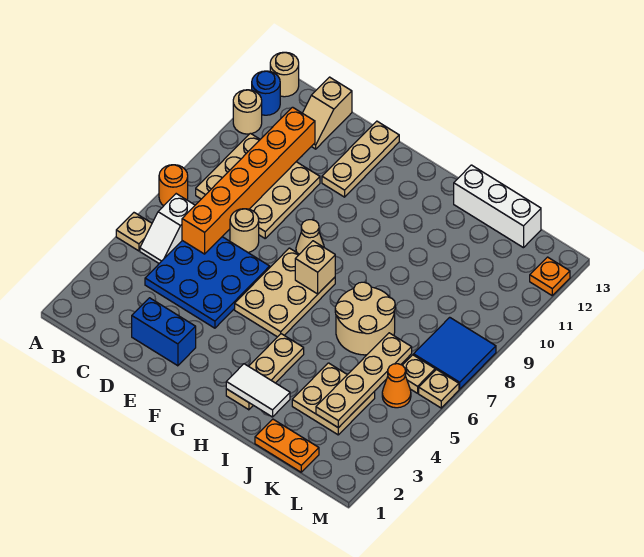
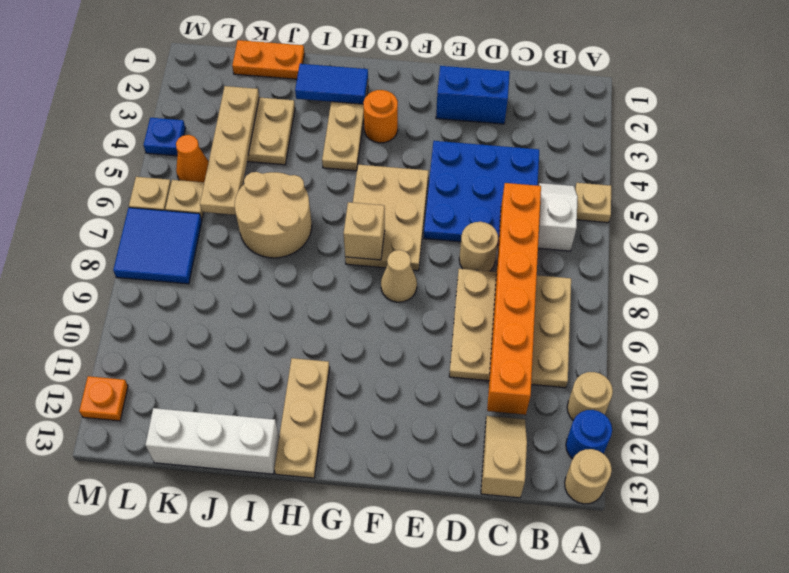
orange 1x1 round brick [159,165,188,206] -> orange 1x1 round brick moved to [363,90,398,143]
tan 1x3 plate [322,121,399,197] -> tan 1x3 plate moved to [274,358,330,478]
white 1x2 tile [226,364,290,417] -> blue 1x2 tile [295,64,368,104]
none -> blue 1x1 plate [144,118,186,156]

